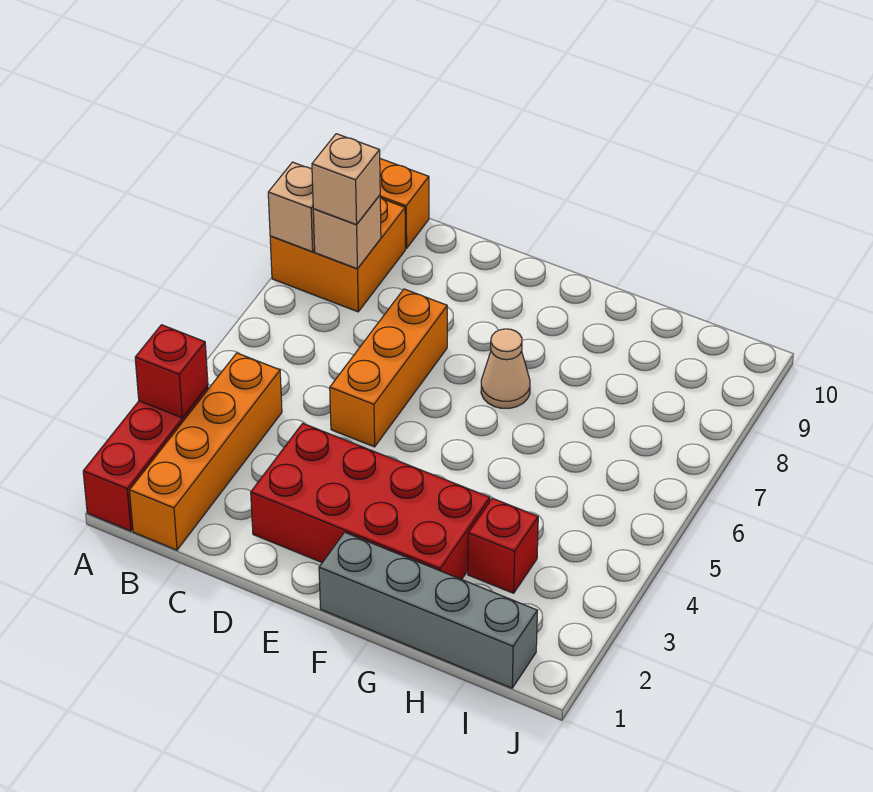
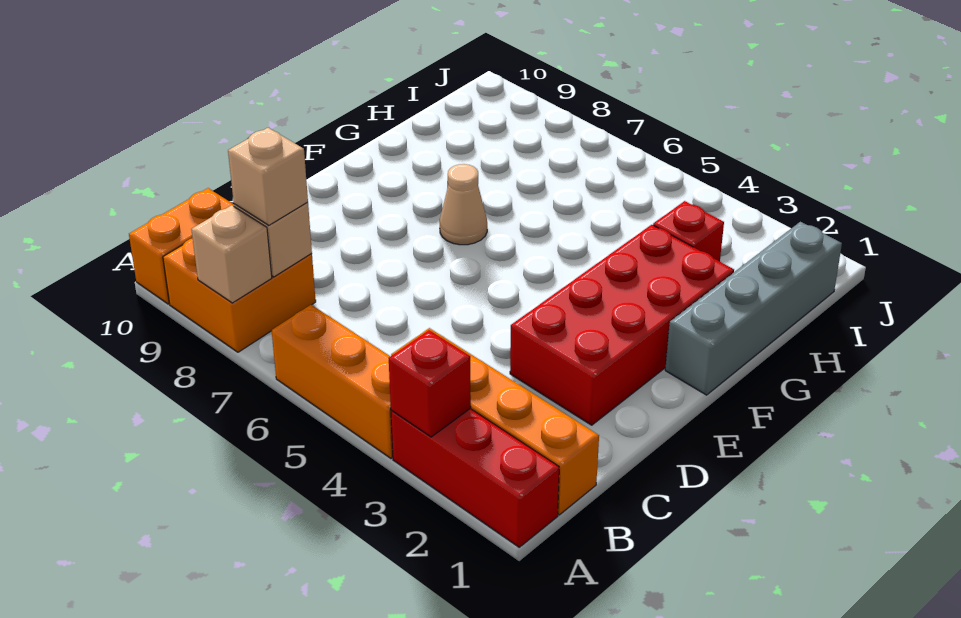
orange 1x3 brick [330,289,447,447] -> orange 1x3 brick moved to [272,305,393,458]

